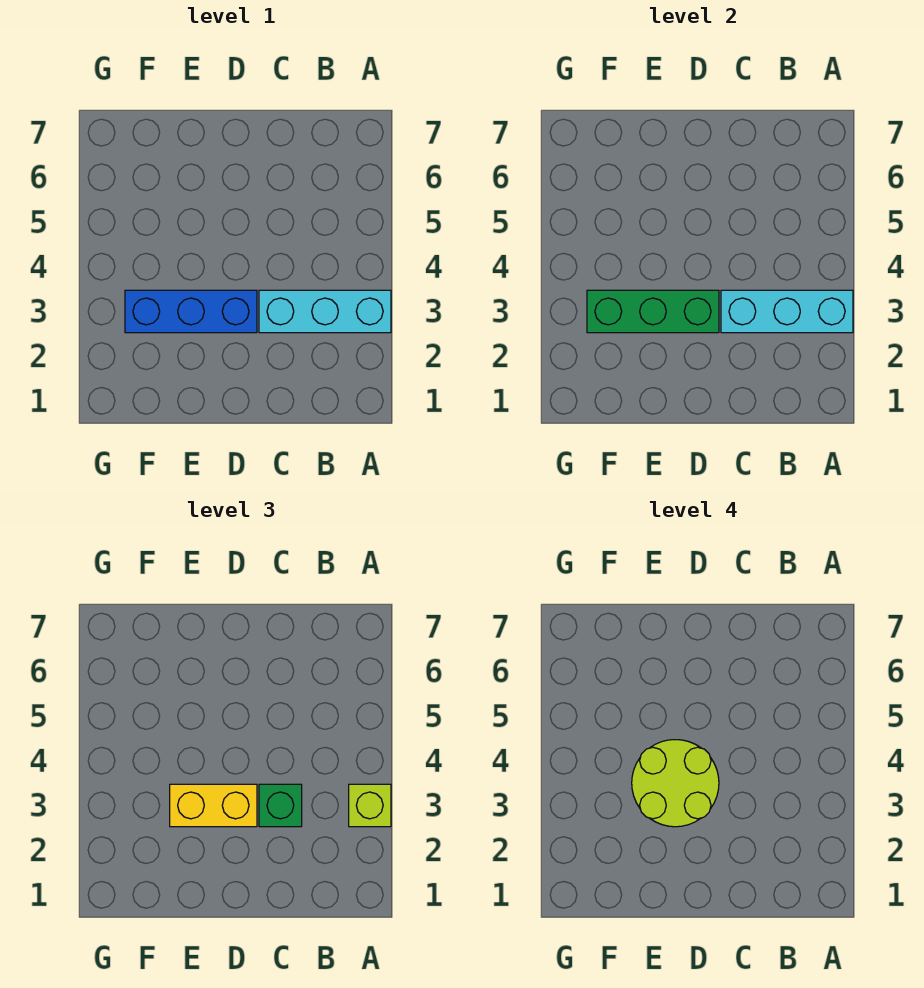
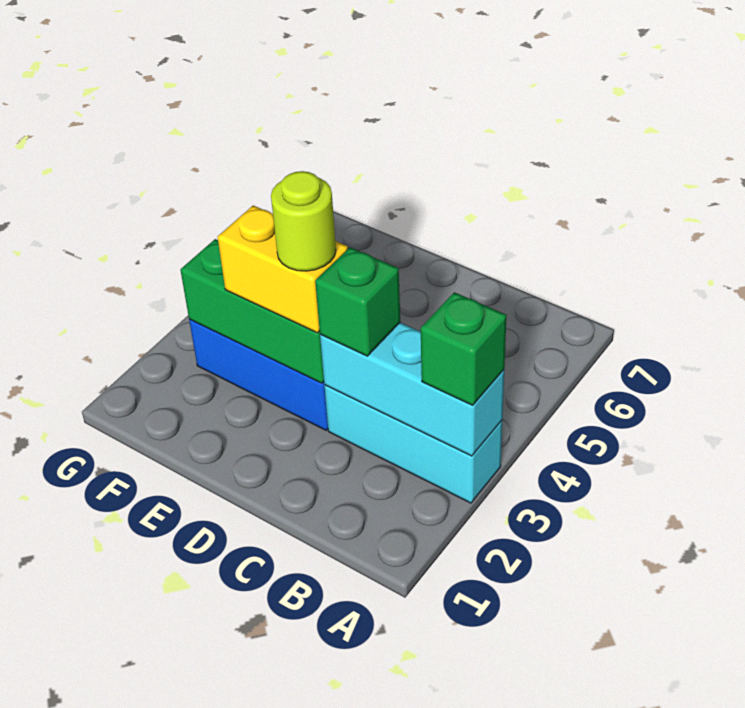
lime 1x1 brick [349,784,391,827] -> green 1x1 brick [421,292,507,405]
lime 2x2 round brick [632,740,719,827] -> lime 1x1 round brick [271,171,336,271]

